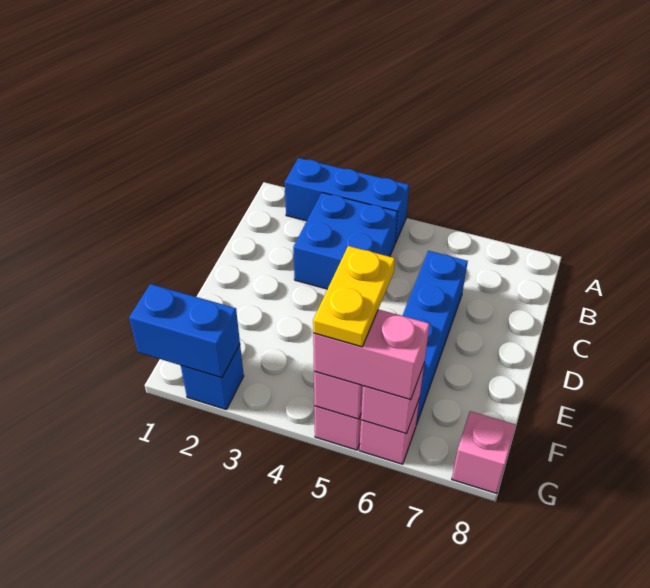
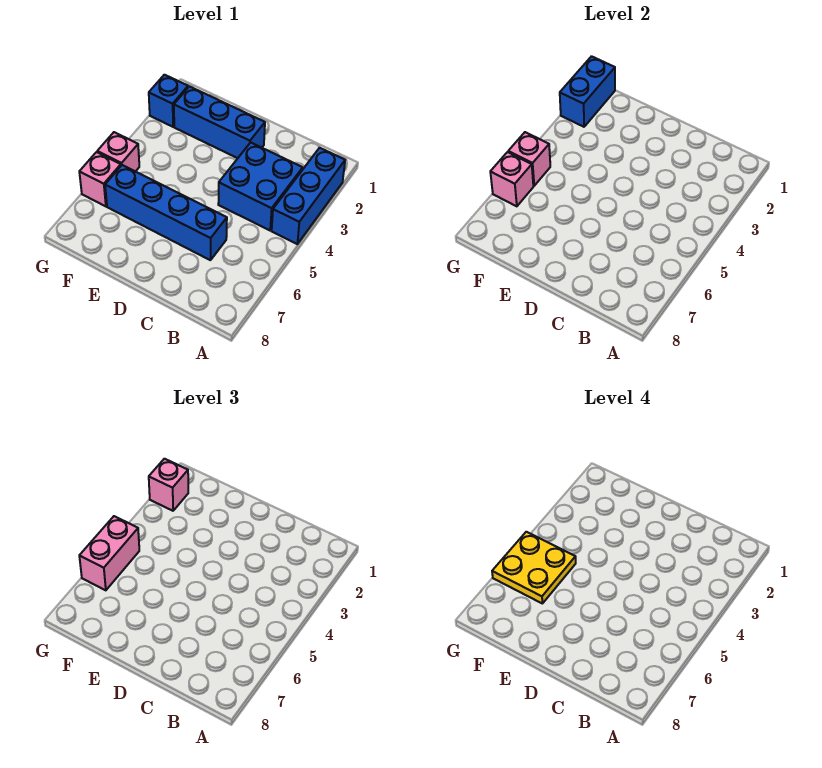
none -> blue 1x3 brick [174,86,265,158]
yellow 1x2 plate [313,246,395,347] -> yellow 2x2 plate [492,532,576,603]
pink 1x1 brick [452,411,516,494] -> pink 1x1 brick moved to [149,459,188,511]

